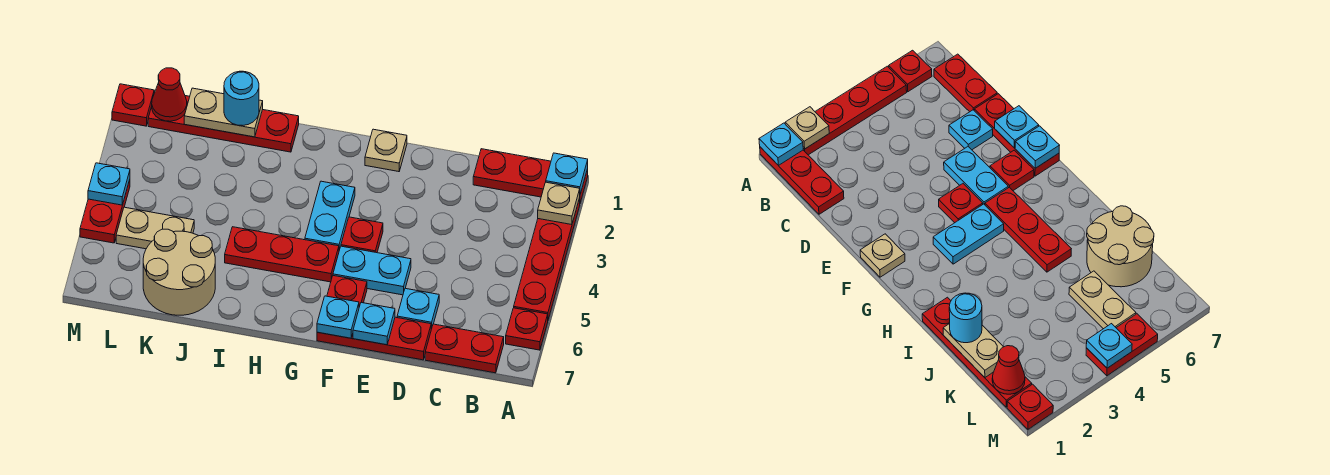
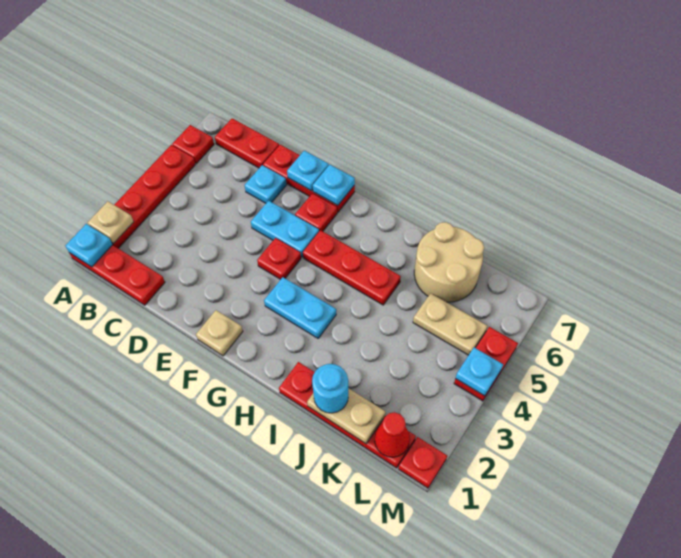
cyan 1x2 plate [305,181,355,250] -> cyan 1x2 plate turned to [264,277,336,338]

